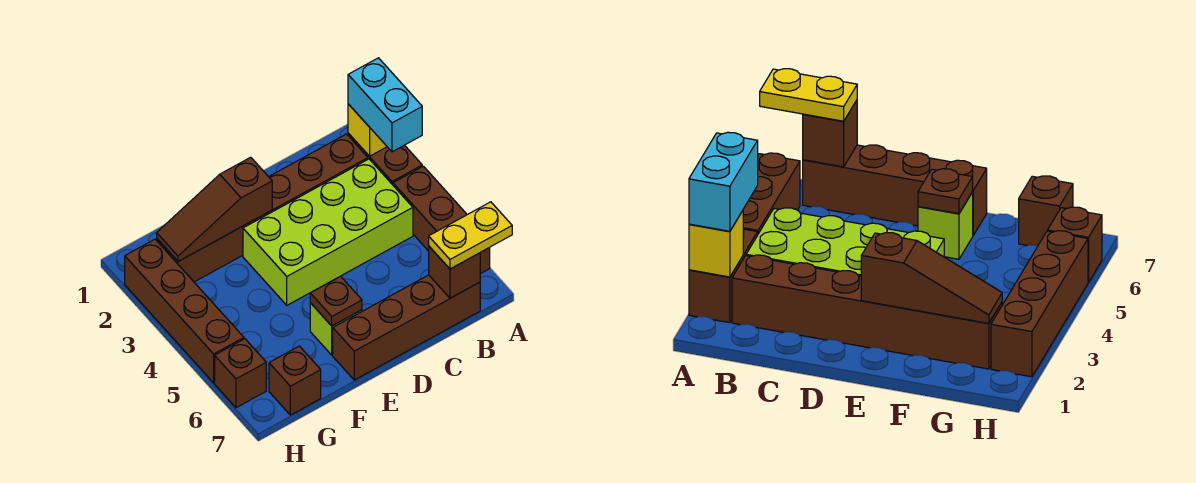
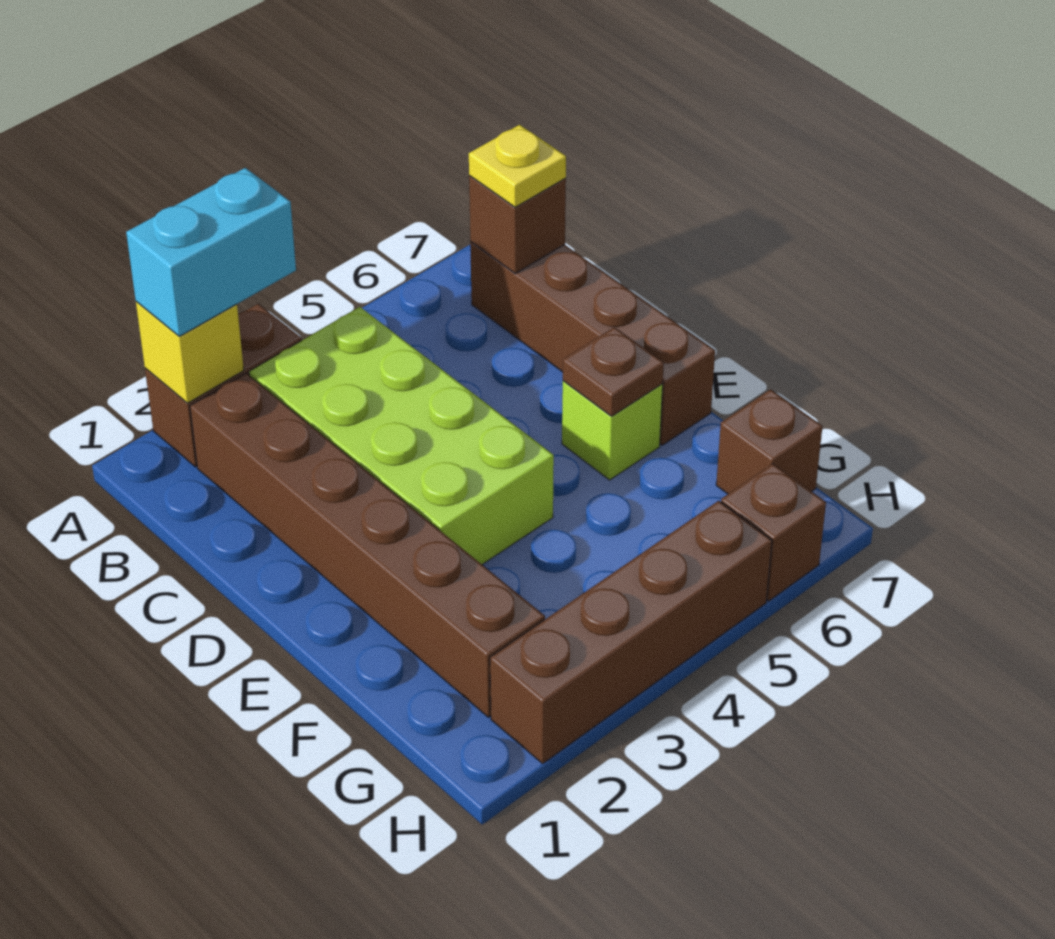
brown 1x3 brick [393,166,490,274] -> none
yellow 1x2 plate [429,202,512,269] -> yellow 1x1 plate [469,125,566,207]
brown 1x3 slope [157,157,272,262] -> none

